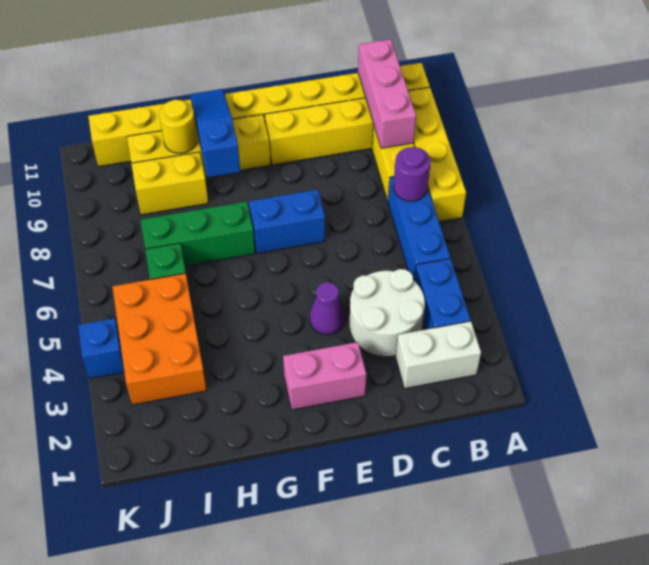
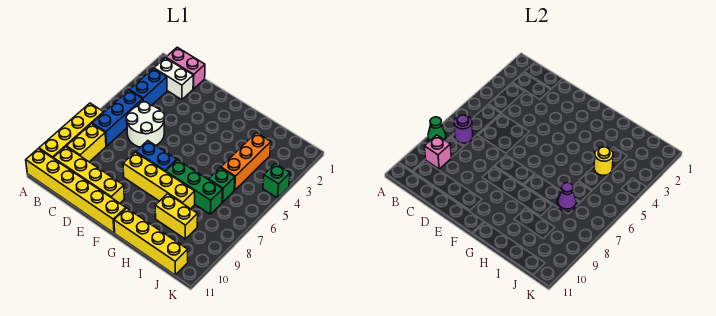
none -> green 1x1 cone [428,117,446,141]
pink 1x3 brick [358,39,416,148] -> pink 1x1 brick [424,135,451,169]
white 2x2 round brick [350,269,425,357] -> white 2x2 round brick moved to [126,102,165,147]
pink 1x2 brick [283,342,366,410] -> pink 1x2 brick moved to [166,47,205,89]
purple 1x1 cone [310,282,345,335] -> purple 1x1 cone moved to [558,183,576,211]
yellow 1x4 brick [127,114,271,176] -> yellow 1x4 brick moved to [123,152,195,209]
blue 1x3 slope [190,89,240,177] -> none
yellow 1x1 round brick [159,100,197,153] -> yellow 1x1 round brick moved to [594,147,613,175]
orange 2x3 brick [113,273,207,405] -> orange 1x3 brick [221,133,271,190]
blue 1x1 brick [78,318,124,378] -> green 1x1 brick [263,163,290,198]

